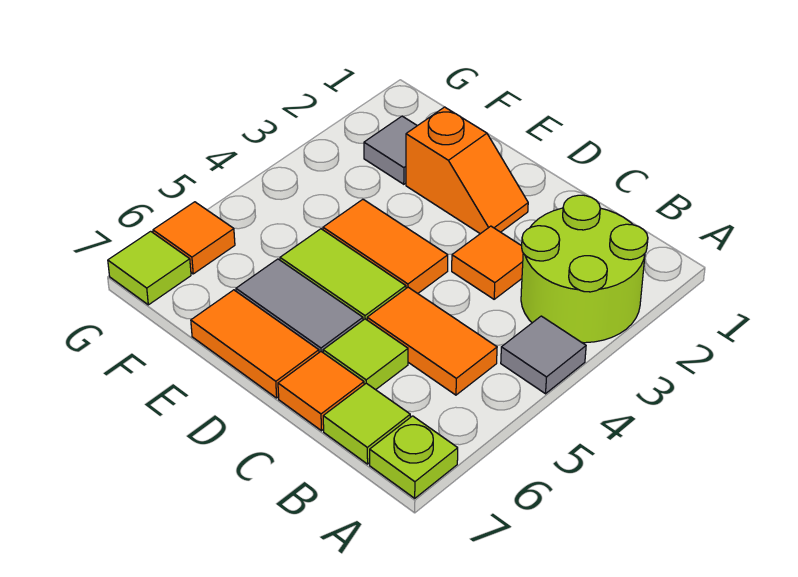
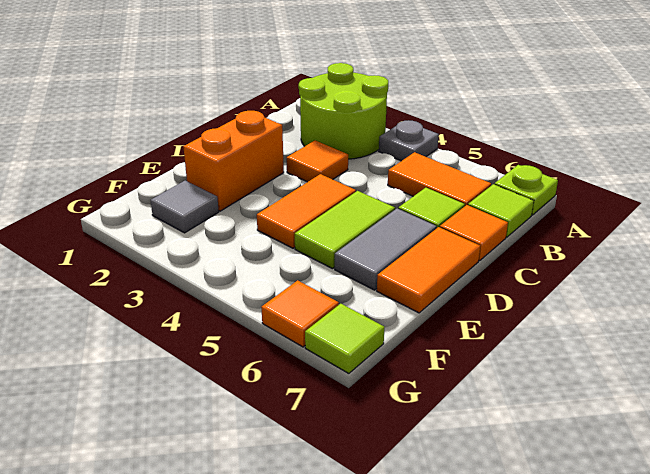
grey 1x1 tile [501,316,586,394] -> grey 1x1 plate [379,120,439,161]
orange 1x2 tile [367,287,497,395] -> orange 1x2 tile turned to [388,152,491,206]
orange 1x2 slope [406,107,528,234] -> orange 1x2 brick [183,111,284,211]

